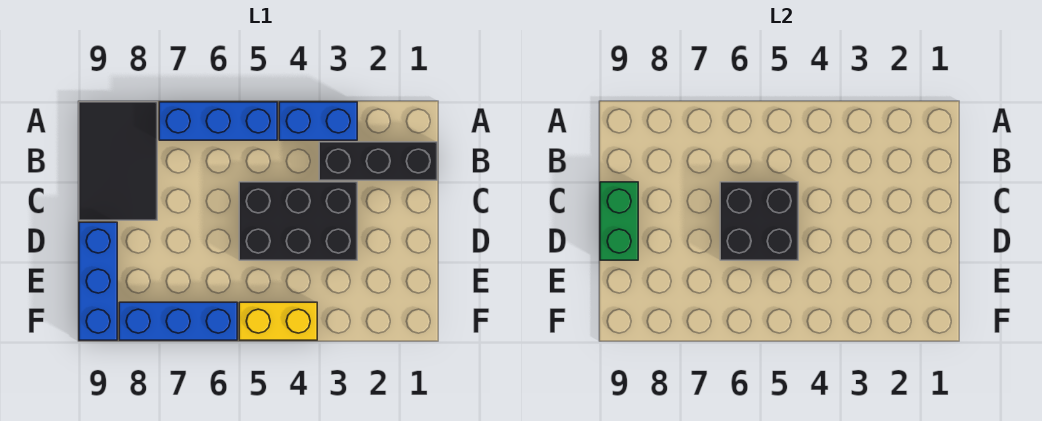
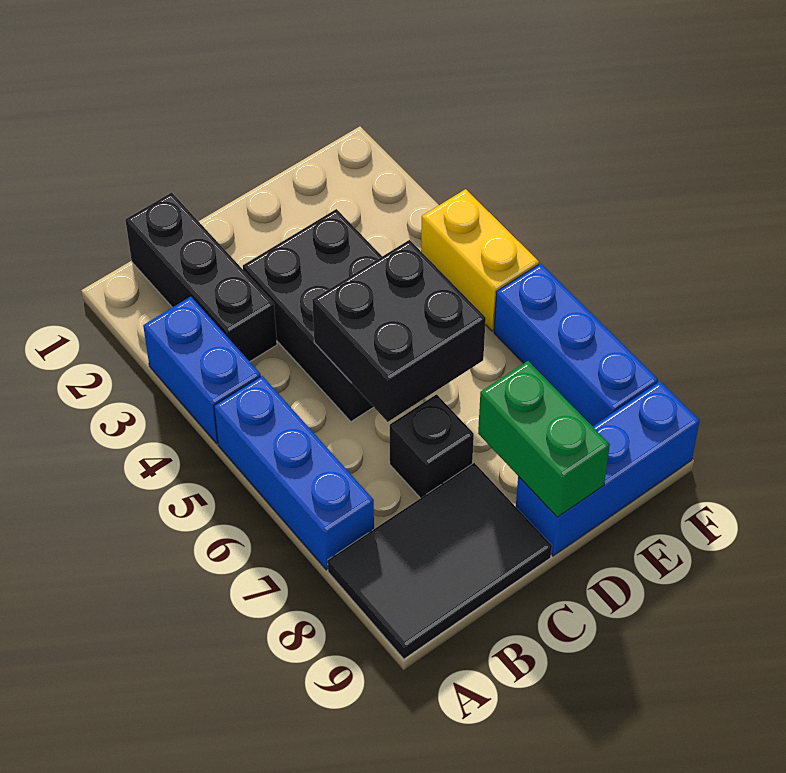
none -> black 1x1 brick [390,394,474,498]
green 1x2 brick [600,182,638,260] -> green 1x2 brick turned to [478,361,610,517]

